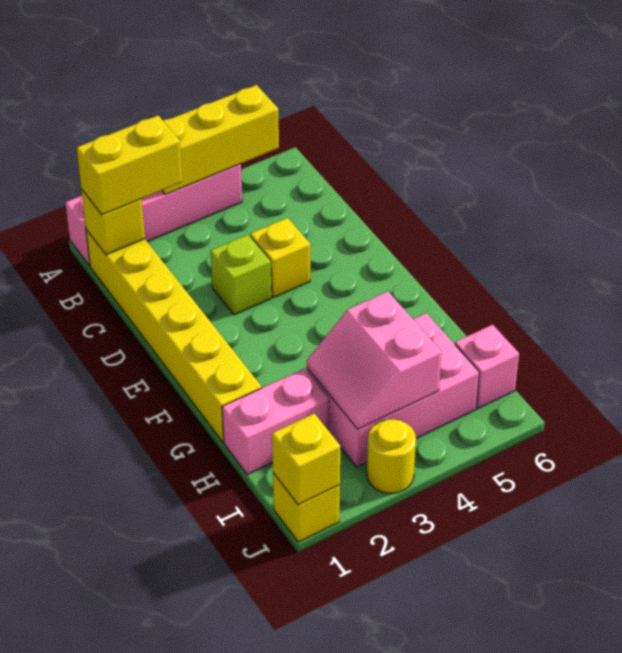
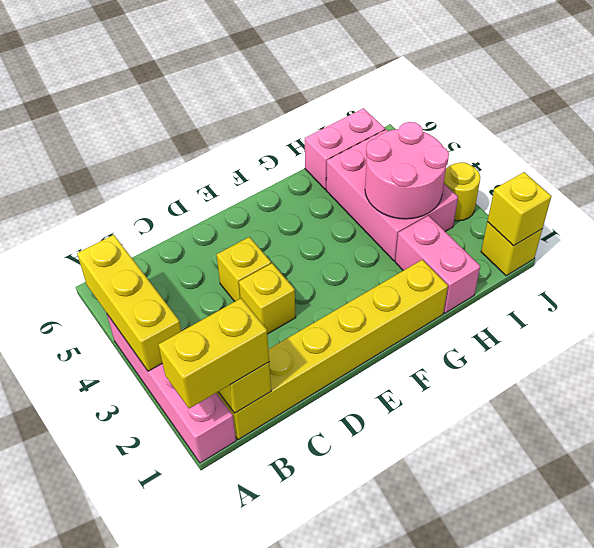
yellow 1x2 brick [77,116,182,215] -> yellow 1x2 brick turned to [158,298,269,409]
lime 1x1 brick [211,234,271,315] -> yellow 1x1 brick [239,263,296,334]
pink 2x2 slope [307,292,442,429] -> pink 2x2 round brick [365,122,449,219]
pink 1x1 brick [455,325,519,409] -> pink 1x2 brick [305,108,385,190]

